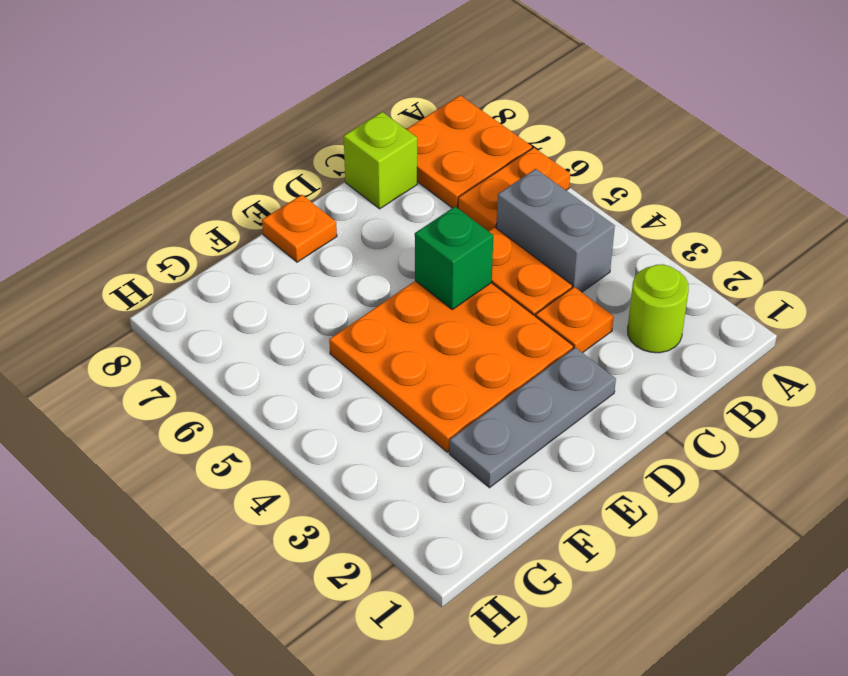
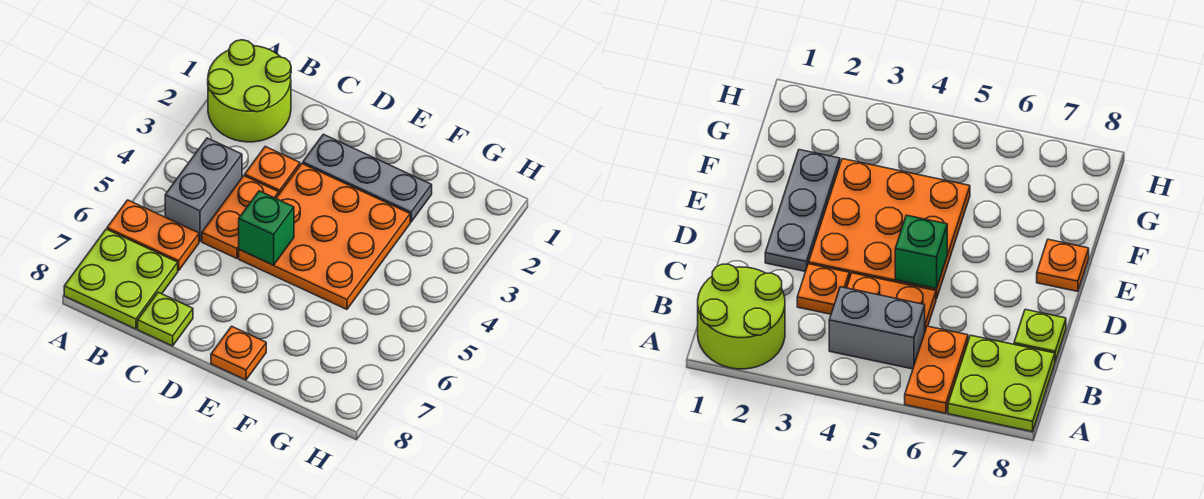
orange 2x2 plate [406,95,532,208] -> lime 2x2 plate [64,229,178,329]
lime 1x1 round brick [628,264,689,353] -> lime 2x2 round brick [208,40,291,142]
lime 1x1 brick [344,112,417,209] -> lime 1x1 plate [138,292,193,346]

